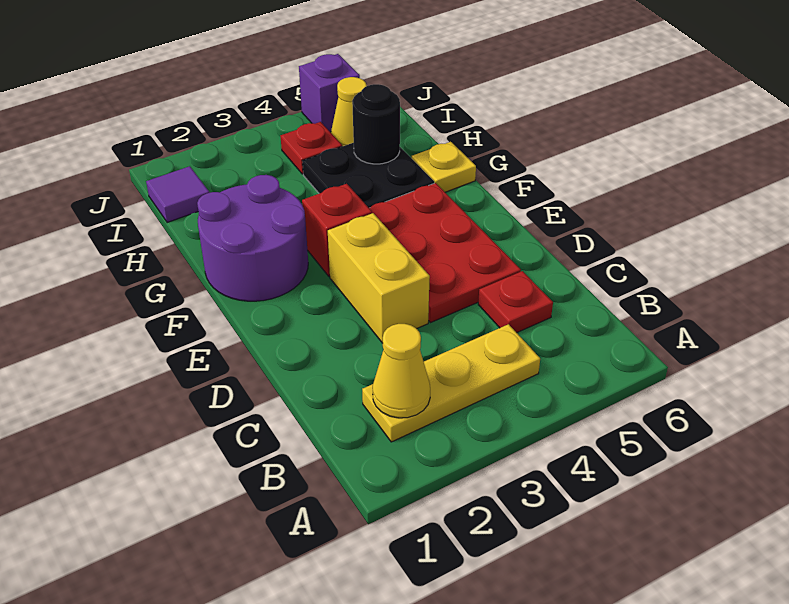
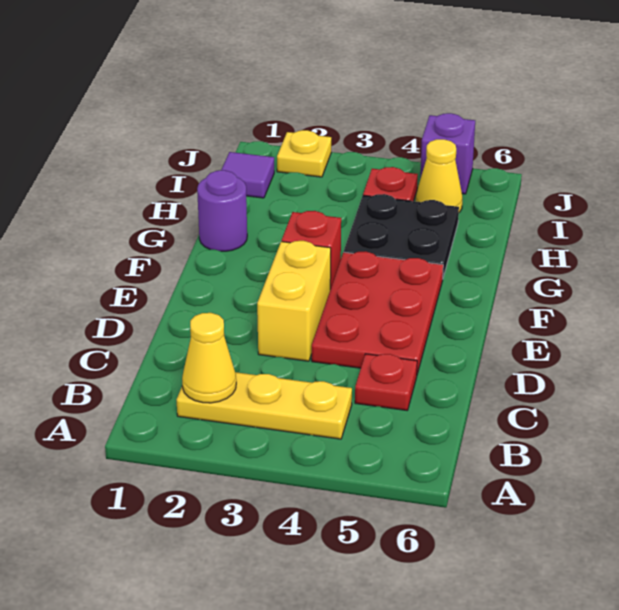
purple 2x2 round brick [197,175,308,301] -> purple 1x1 round brick [197,170,247,251]
yellow 1x1 plate [412,142,476,192] -> yellow 1x1 plate moved to [277,130,331,177]
black 1x1 round brick [352,84,400,164] -> none

